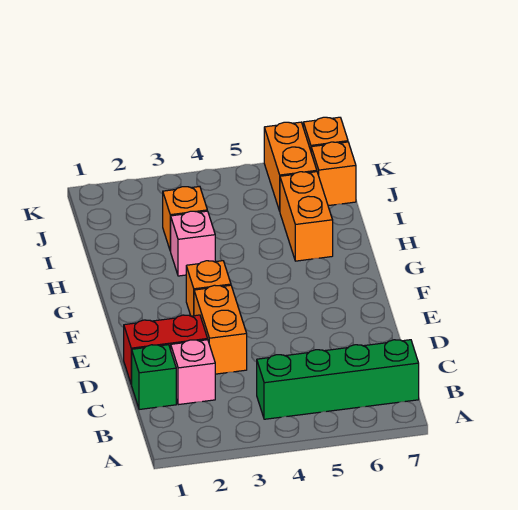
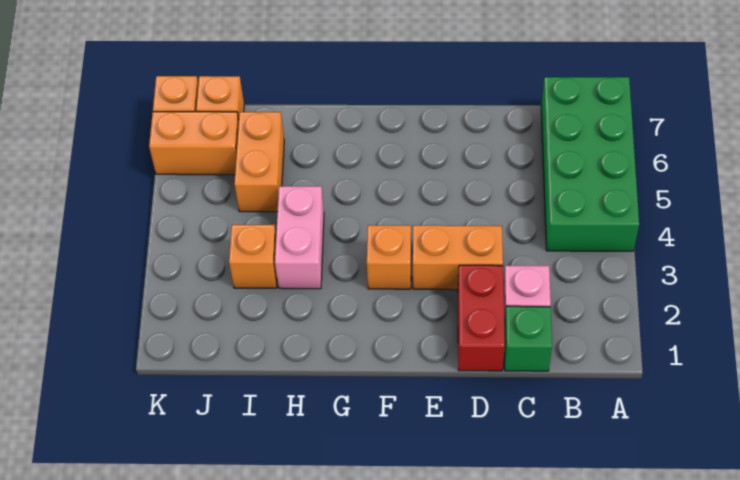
green 1x4 brick [257,340,419,419] -> green 2x4 brick [541,77,639,251]
pink 1x1 brick [171,211,215,276] -> pink 1x2 brick [275,186,324,289]
orange 1x2 brick [280,172,333,261] -> orange 1x2 brick turned to [234,112,284,212]

